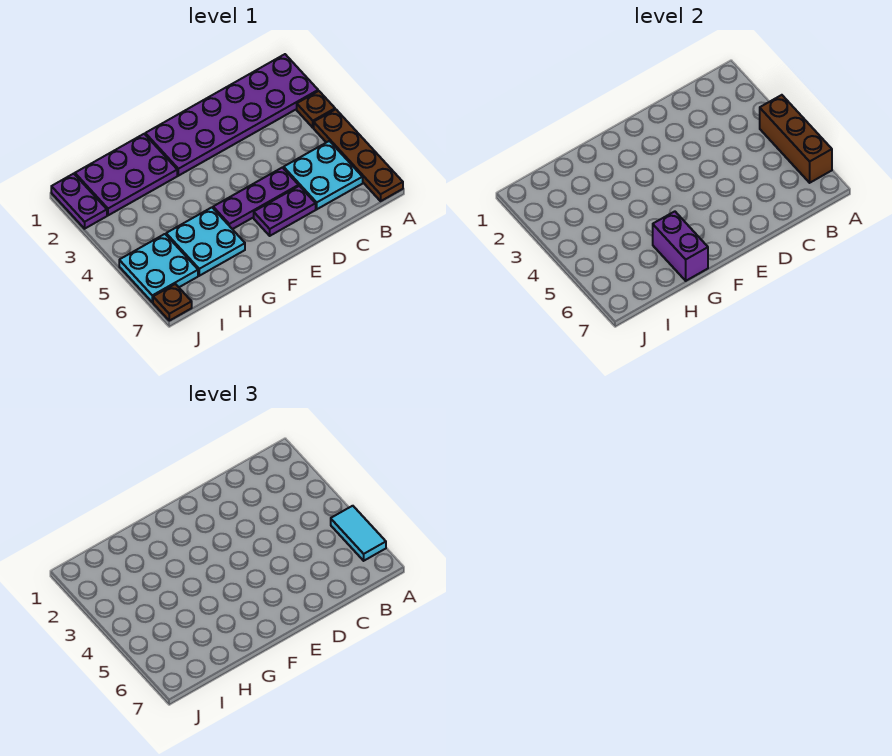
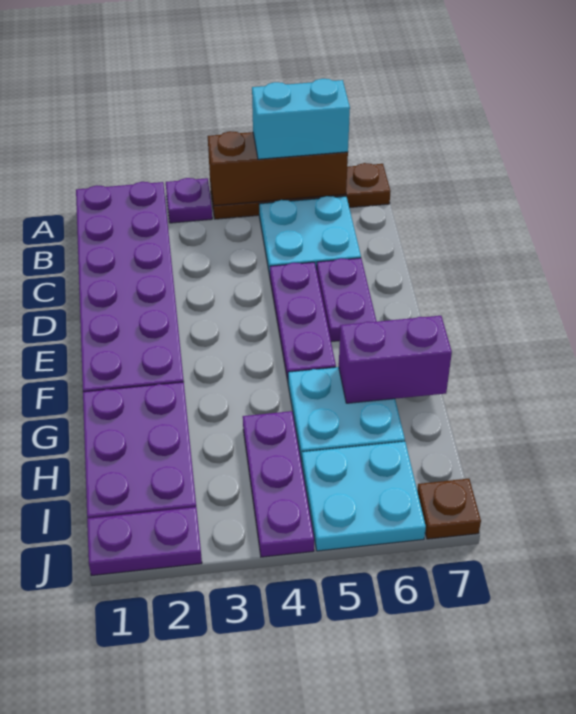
brown 1x1 plate [297,91,335,128] -> purple 1x1 plate [166,178,212,223]
cyan 1x2 tile [331,506,386,561] -> cyan 1x2 brick [252,79,350,159]
none -> purple 1x3 plate [243,411,314,557]

